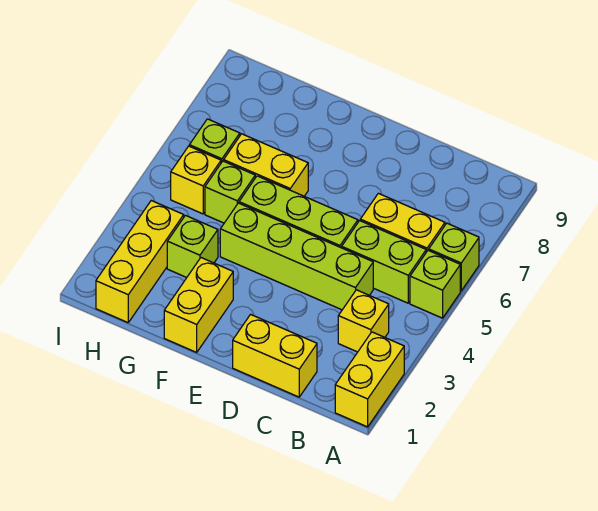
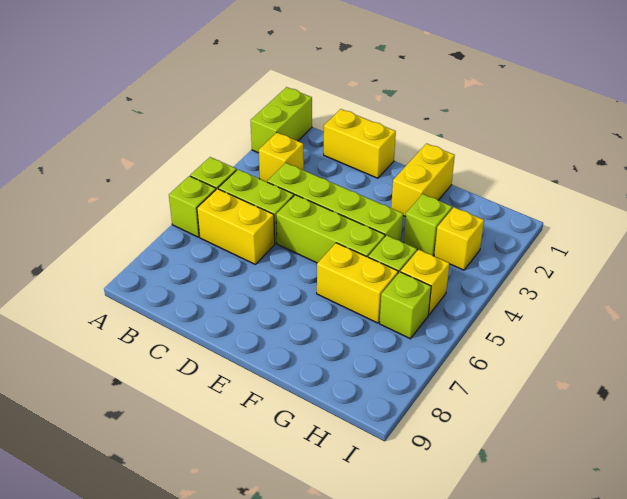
yellow 1x2 brick [335,332,404,427] -> lime 1x2 brick [251,87,312,153]
yellow 1x3 brick [96,201,184,323] -> yellow 1x1 brick [434,207,484,270]

